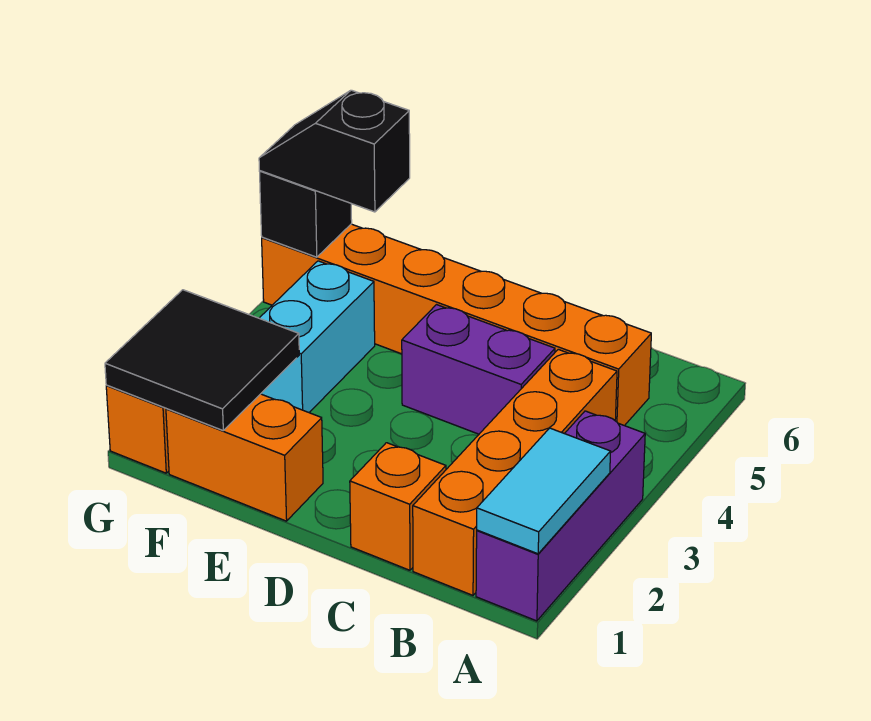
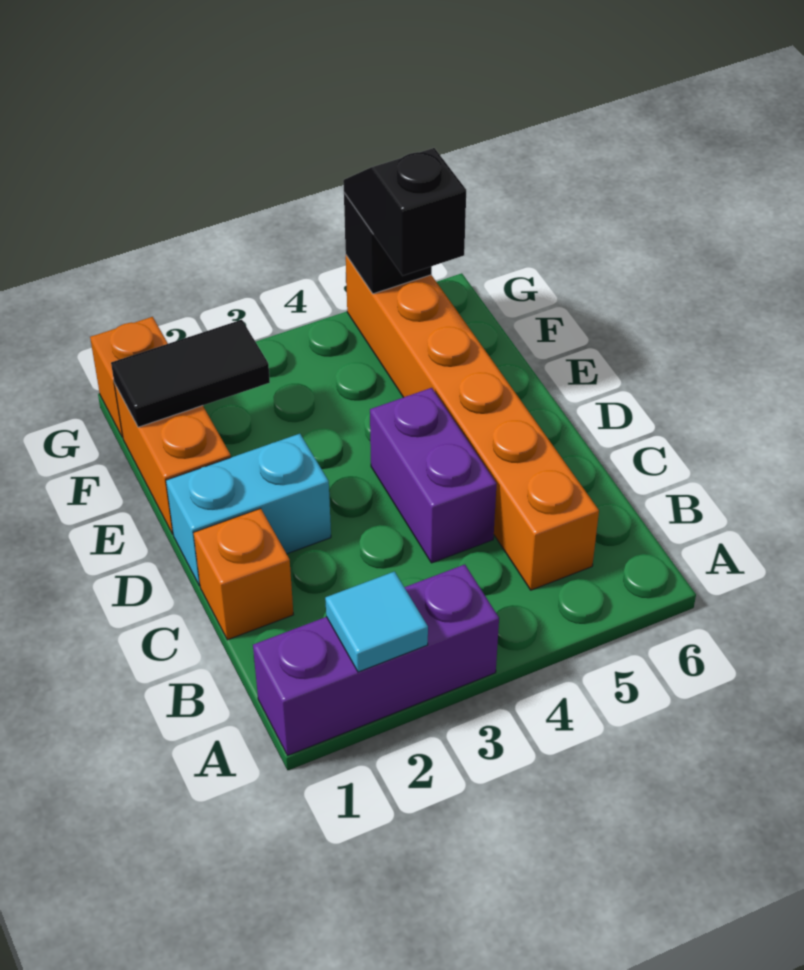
cyan 1x2 tile [477,428,611,554] -> cyan 1x1 tile [325,572,428,672]
orange 1x4 brick [413,349,617,595] -> none
black 2x2 tile [105,290,299,430] -> black 1x2 tile [111,320,270,427]
cyan 1x2 brick [259,261,375,412] -> cyan 1x2 brick moved to [166,434,331,586]

